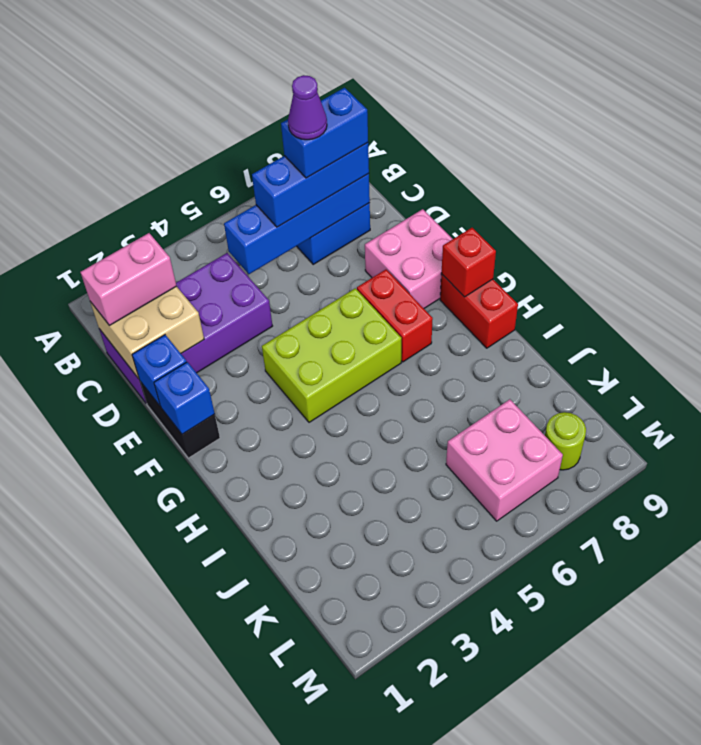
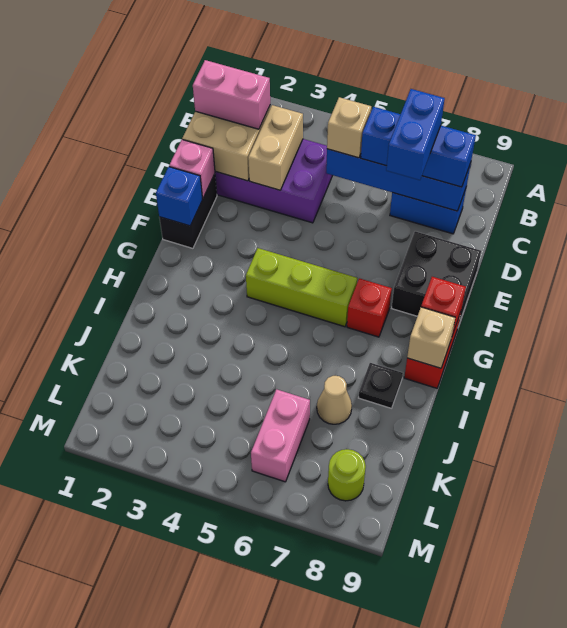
none -> tan 1x2 brick [248,105,303,190]
none -> tan 1x1 brick [327,97,371,158]
blue 1x2 brick [281,88,368,178] -> blue 1x2 brick turned to [386,89,445,180]
purple 1x1 cone [288,75,327,140] -> none
blue 1x1 brick [132,335,187,406] -> pink 1x1 brick [169,139,215,198]
pink 2x2 brick [365,209,453,308] -> black 2x2 brick [392,231,481,326]
lime 2x3 brick [262,288,401,422] -> lime 1x3 brick [246,248,357,327]
red 1x2 brick [357,270,433,362] -> red 1x1 brick [347,278,392,337]
none -> tan 1x1 brick [407,307,455,368]
none -> black 1x1 plate [359,363,403,408]
none -> tan 1x1 cone [317,376,352,424]
pink 2x2 brick [446,399,563,521] -> pink 1x2 brick [251,389,310,482]

